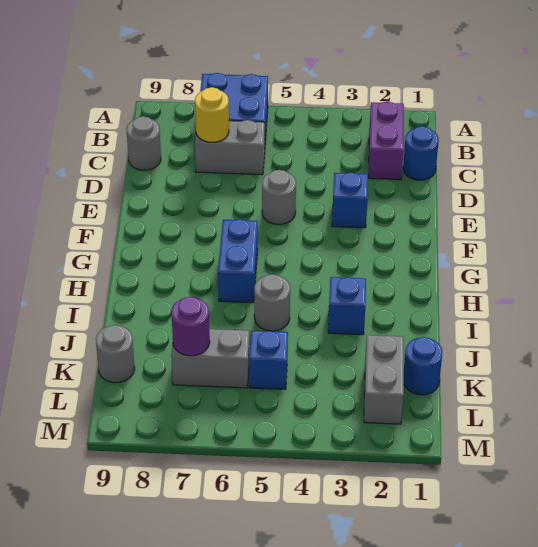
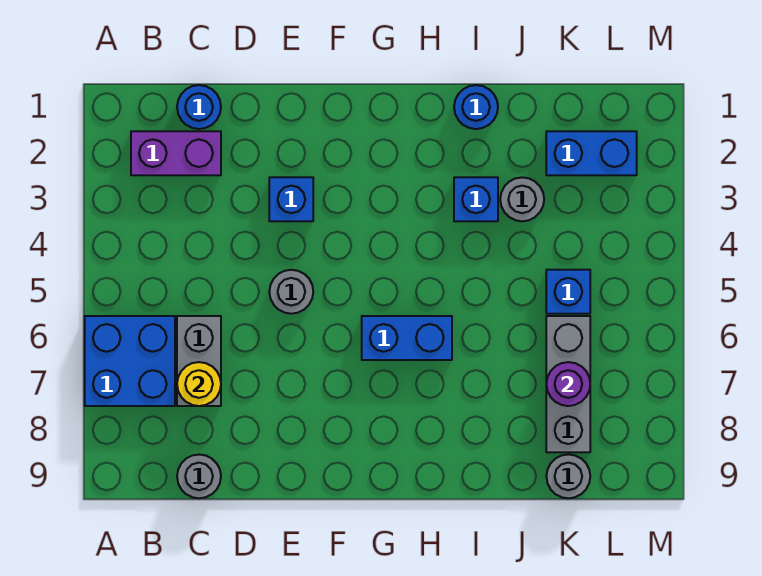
grey 1x1 round brick [254,274,290,331] -> grey 1x1 round brick moved to [500,177,544,221]
blue 1x1 round brick [404,337,442,395] -> blue 1x1 round brick moved to [454,85,498,129]
grey 1x2 brick [364,335,404,424] -> blue 1x2 brick [546,131,637,175]
grey 1x2 brick [171,329,250,388] -> grey 1x3 brick [546,316,590,452]

